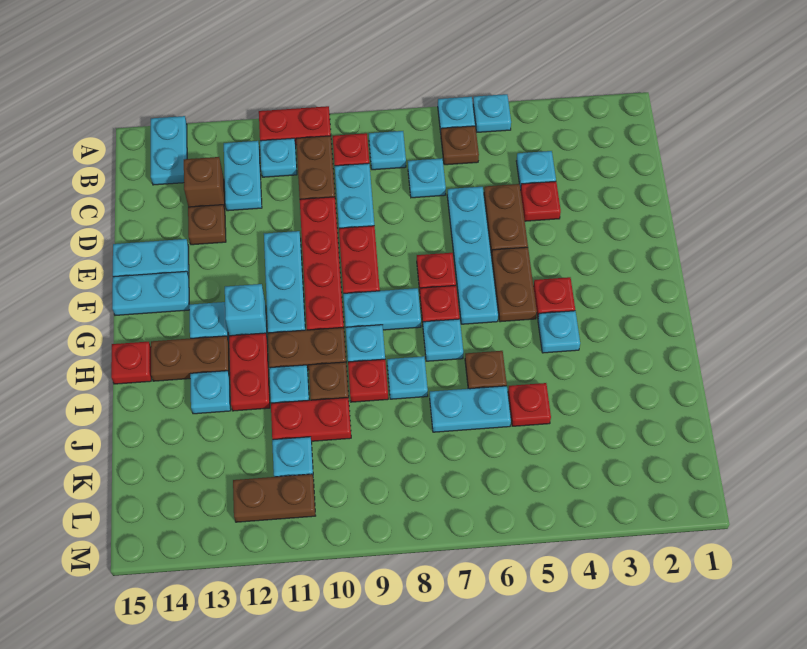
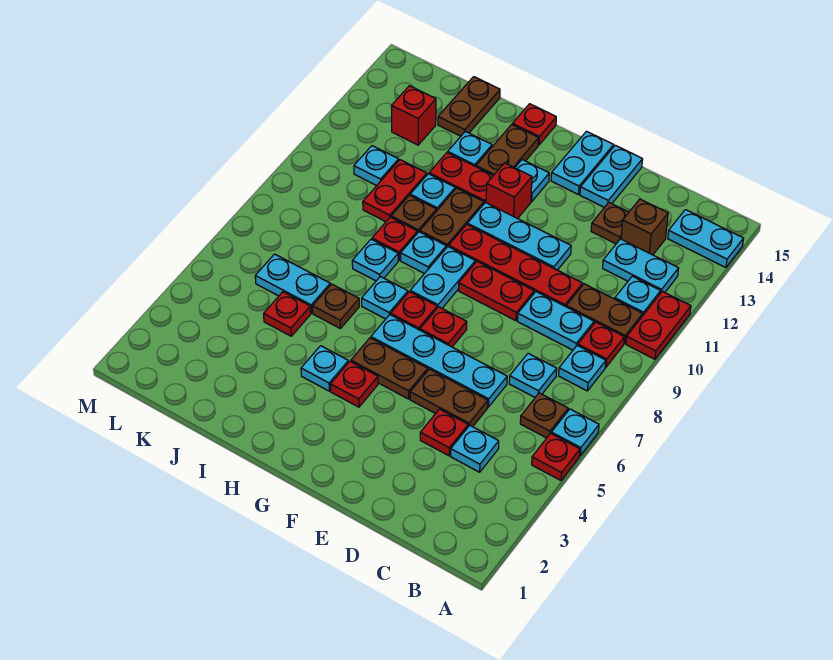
cyan 1x1 plate [473,94,511,132] -> red 1x1 plate [532,433,580,480]
cyan 1x1 brick [225,284,267,336] -> red 1x1 brick [486,163,532,219]
cyan 1x2 plate [430,386,511,432] -> cyan 1x2 plate turned to [255,254,330,313]
none -> red 1x1 brick [391,86,436,145]
brown 1x2 plate [233,474,315,522] -> brown 1x2 plate moved to [438,77,500,136]

